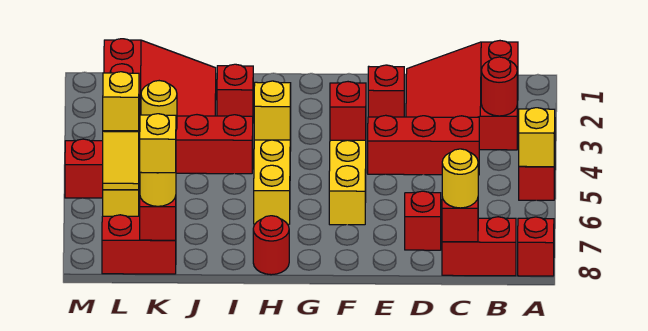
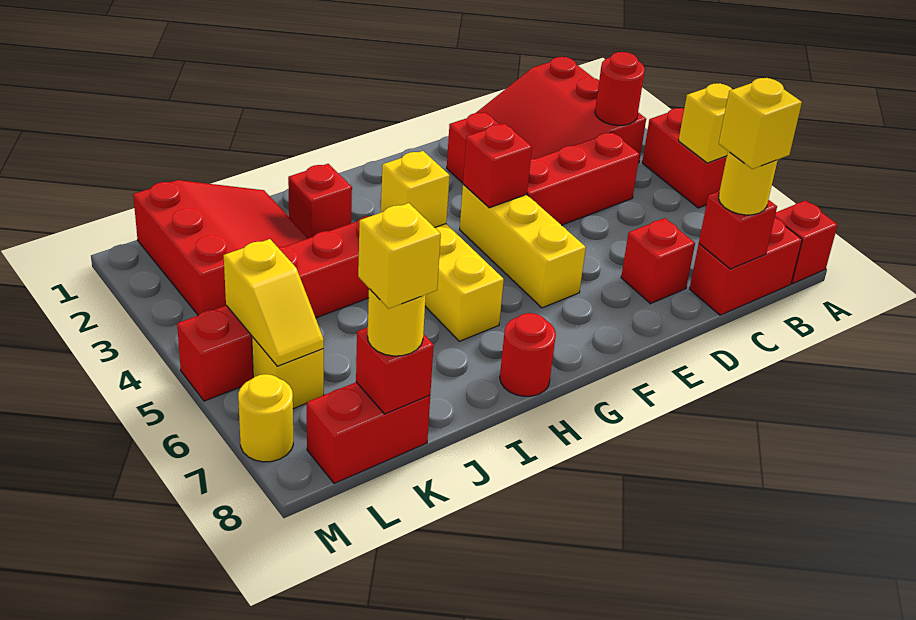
yellow 1x1 round brick [141,81,177,130] -> yellow 1x1 round brick moved to [238,374,293,462]
yellow 1x1 brick [103,72,139,131] -> yellow 1x1 brick moved to [719,78,802,169]

